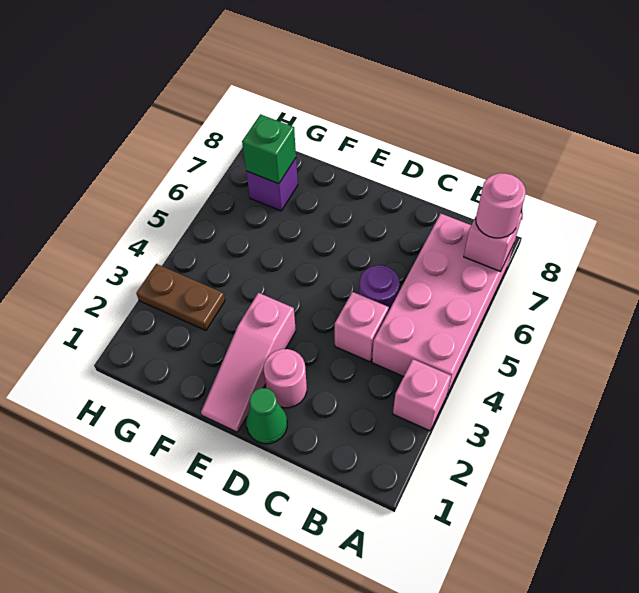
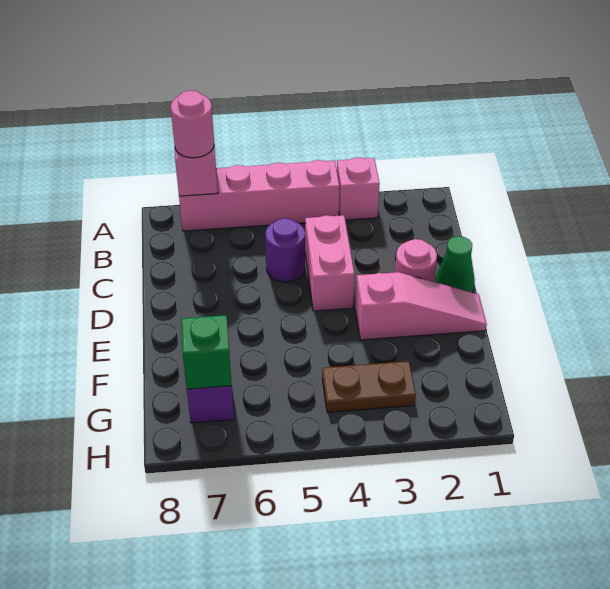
pink 2x4 brick [372,214,514,394] -> pink 1x4 brick [179,160,339,231]
pink 1x1 brick [335,292,389,362] -> pink 1x2 brick [305,215,354,311]
brown 1x2 plate [136,264,225,330] -> brown 1x2 plate turned to [322,361,416,412]

